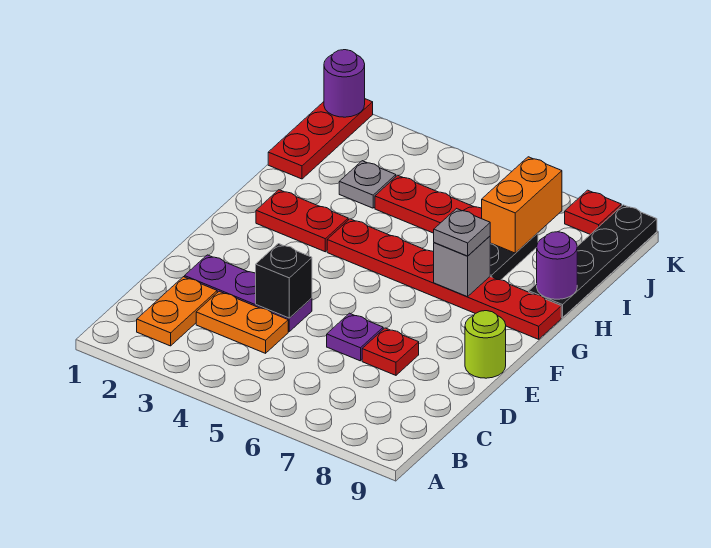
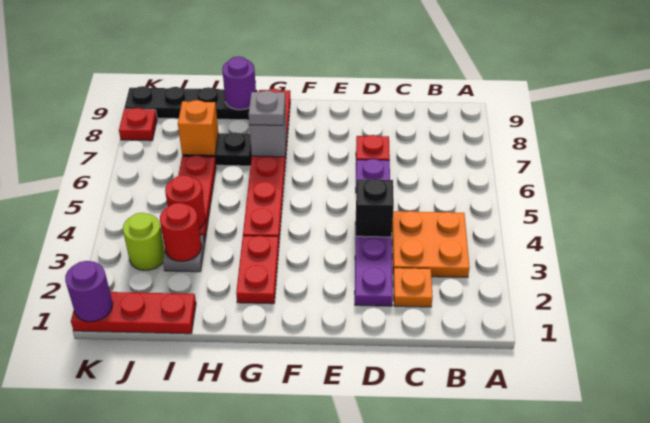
orange 1x2 plate [137,277,217,346] -> orange 1x1 plate [393,268,433,307]
orange 1x2 plate [196,291,288,353] -> orange 2x2 plate [392,211,470,277]
lime 1x1 round brick [465,311,506,378] -> lime 1x1 round brick moved to [123,213,165,270]
none -> red 1x1 round brick [160,203,201,261]
none -> red 1x1 round brick [165,175,206,229]
orange 1x2 brick [482,157,562,253] -> orange 1x1 brick [178,100,219,155]

